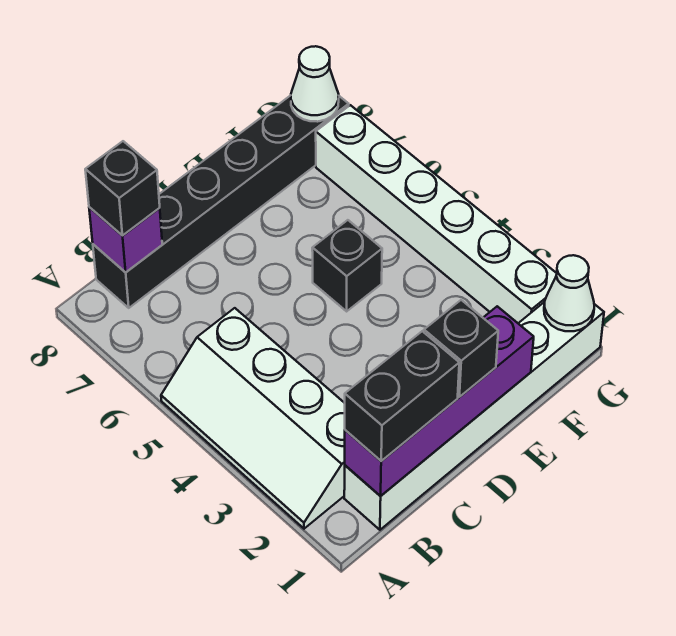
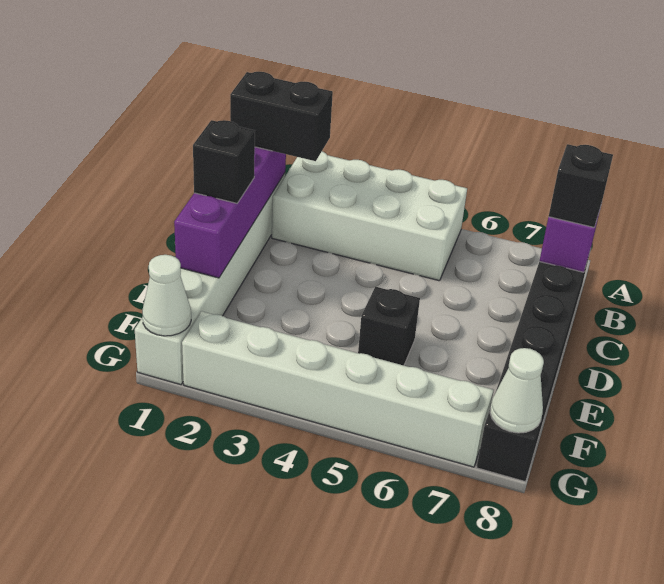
white 2x4 slope [161,308,345,529] -> white 2x4 brick [272,151,467,281]
black 1x2 brick [345,331,459,461] -> black 1x2 brick turned to [230,72,333,161]

